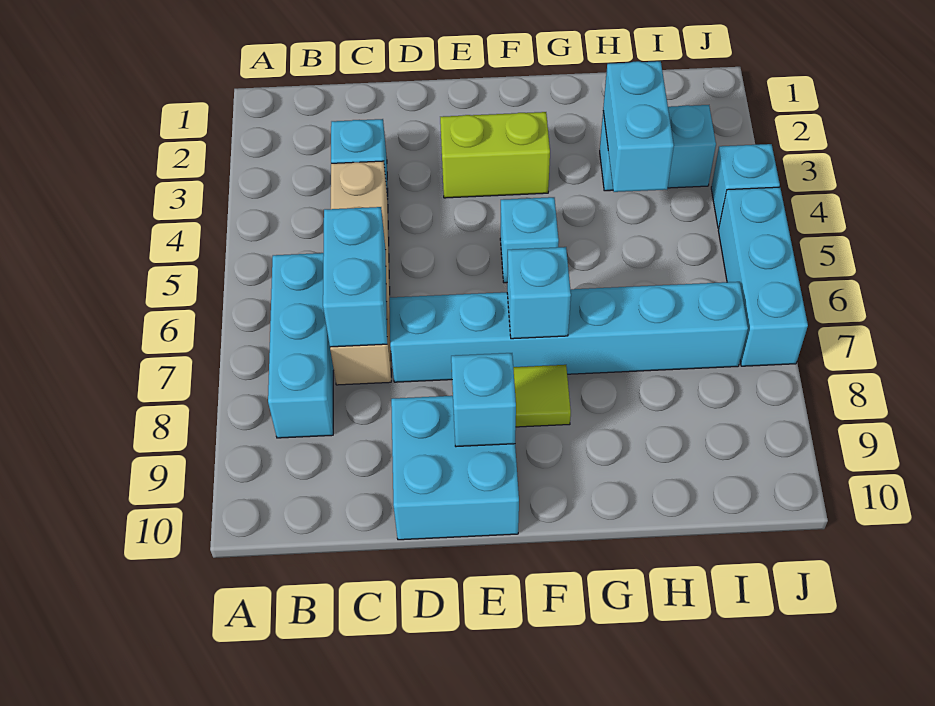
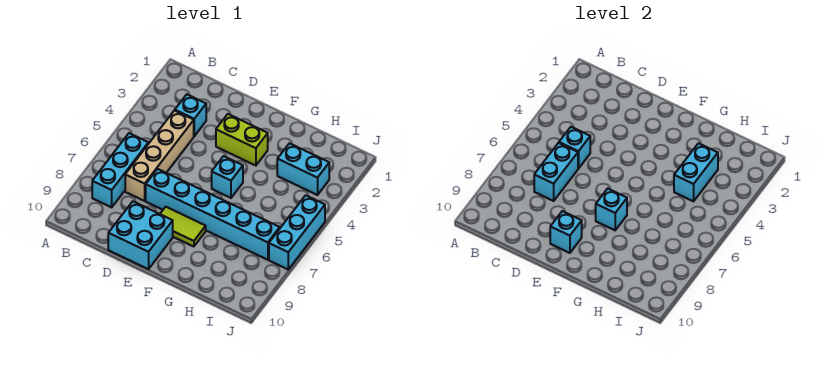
cyan 1x1 brick [711,144,780,228] -> cyan 1x1 brick moved to [559,127,590,169]

